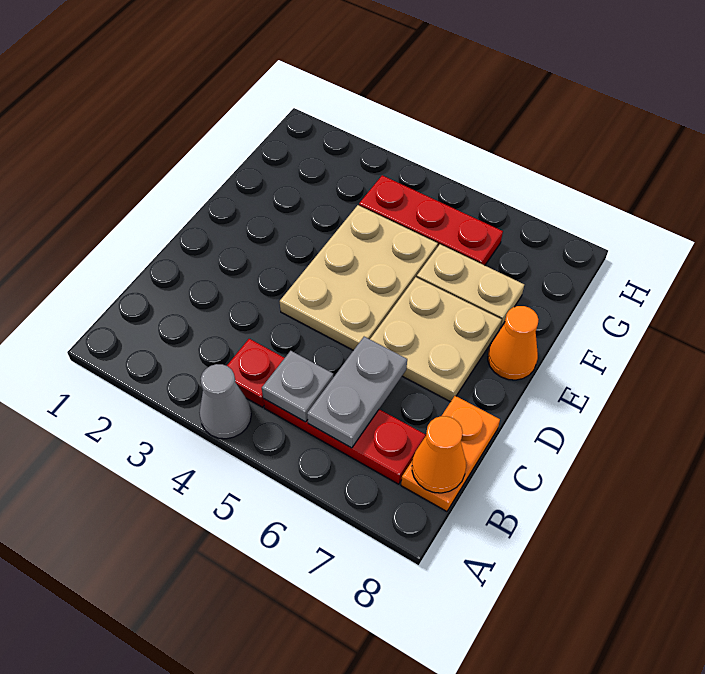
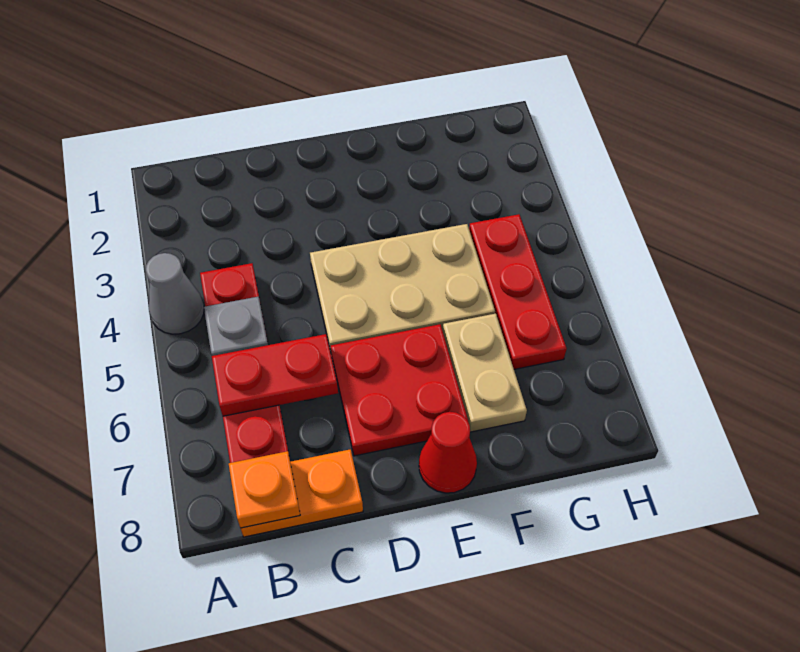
grey 1x2 plate [307,337,407,448] -> red 1x2 plate [212,334,338,416]
orange 1x1 cone [412,416,466,493] -> orange 1x1 plate [229,451,300,528]
tan 2x2 plate [370,277,502,402] -> red 2x2 plate [331,324,468,456]
orange 1x1 cone [488,306,539,380] -> red 1x1 cone [419,412,477,493]

